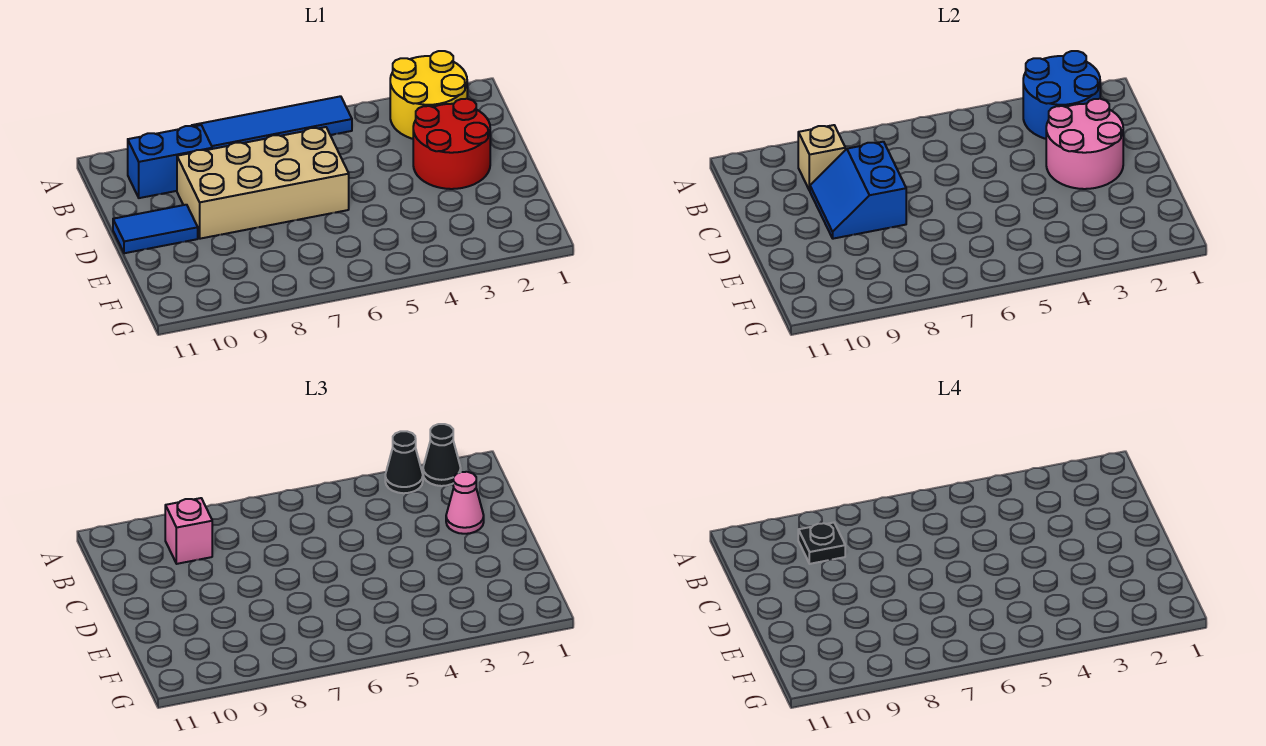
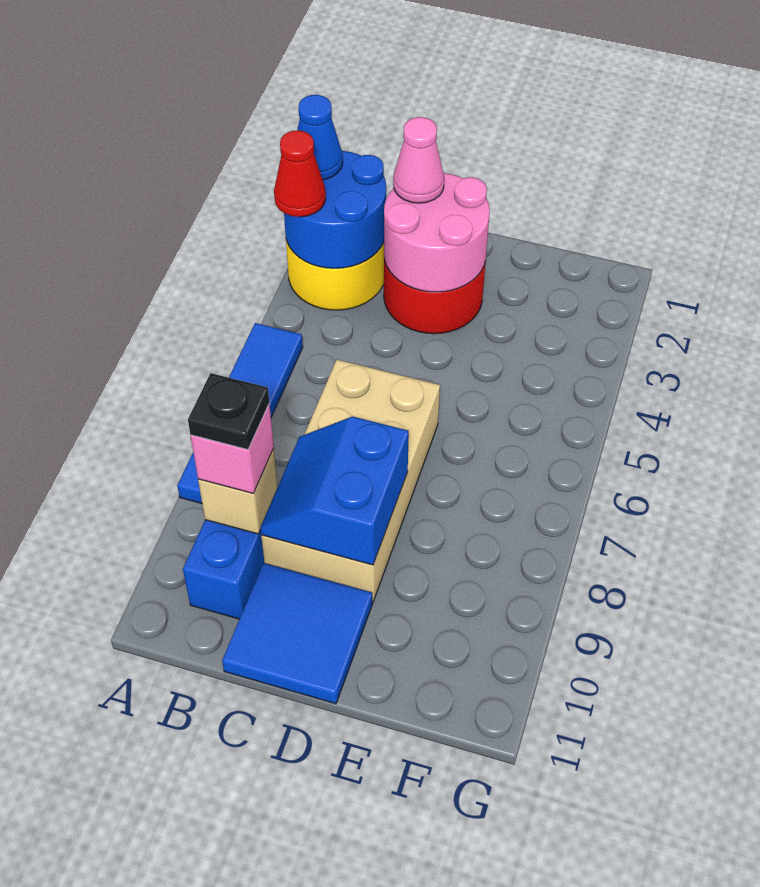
black 1x1 cone [423,424,461,486] -> blue 1x1 cone [297,95,343,180]
black 1x1 cone [385,431,423,493] -> red 1x1 cone [274,130,326,217]
blue 2x2 slope [810,142,906,239] -> blue 2x2 slope turned to [260,417,409,565]
blue 1x2 tile [113,205,198,253] -> blue 2x2 tile [222,563,373,704]

